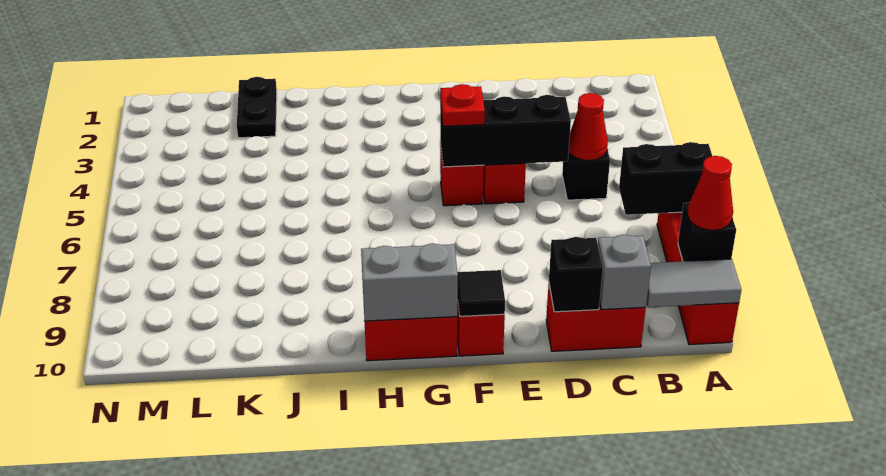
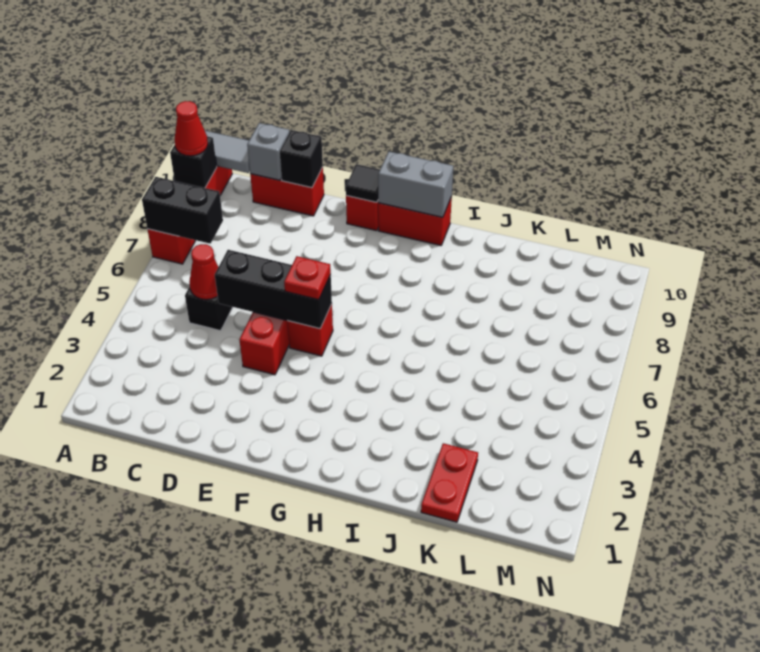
black 1x2 plate [237,77,277,138] -> red 1x2 plate [421,443,478,522]

